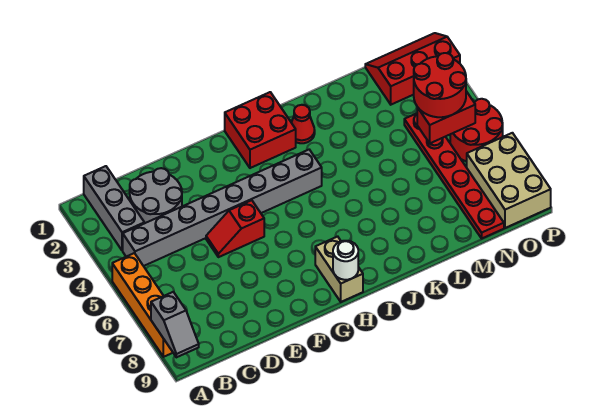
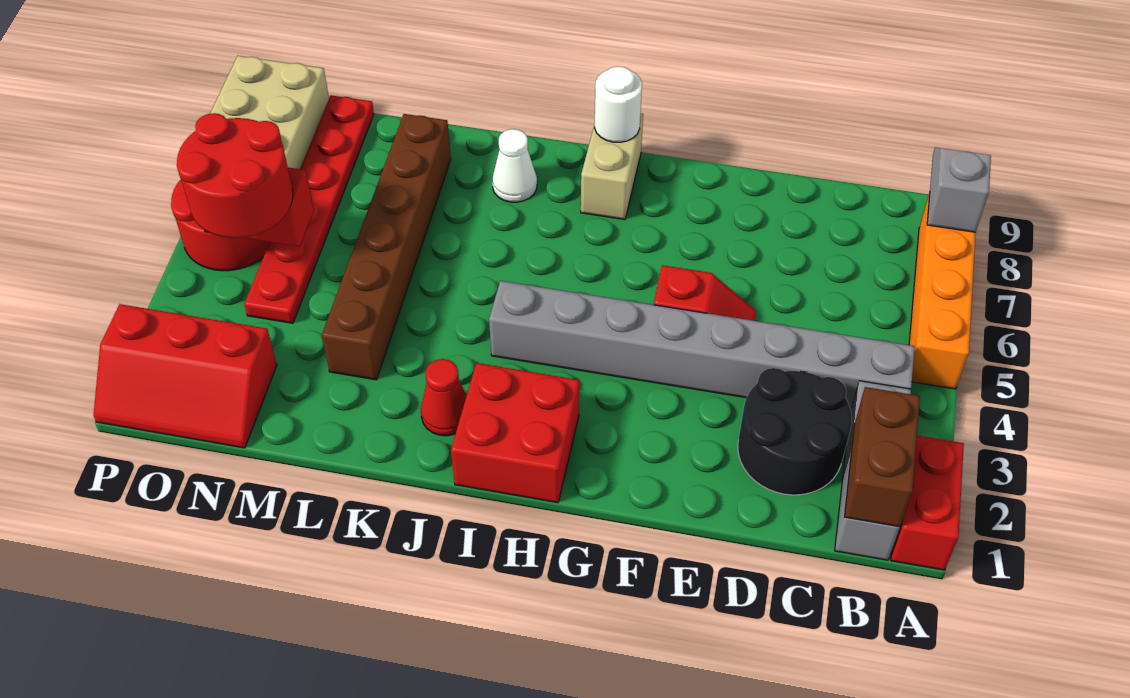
none -> red 1x2 brick [891,436,964,570]
none -> brown 1x2 brick [845,387,920,527]
grey 2x2 round brick [130,168,182,223] -> black 2x2 round brick [738,368,852,495]
none -> white 1x1 cone [492,129,537,202]
none -> brown 1x6 brick [322,114,451,380]

